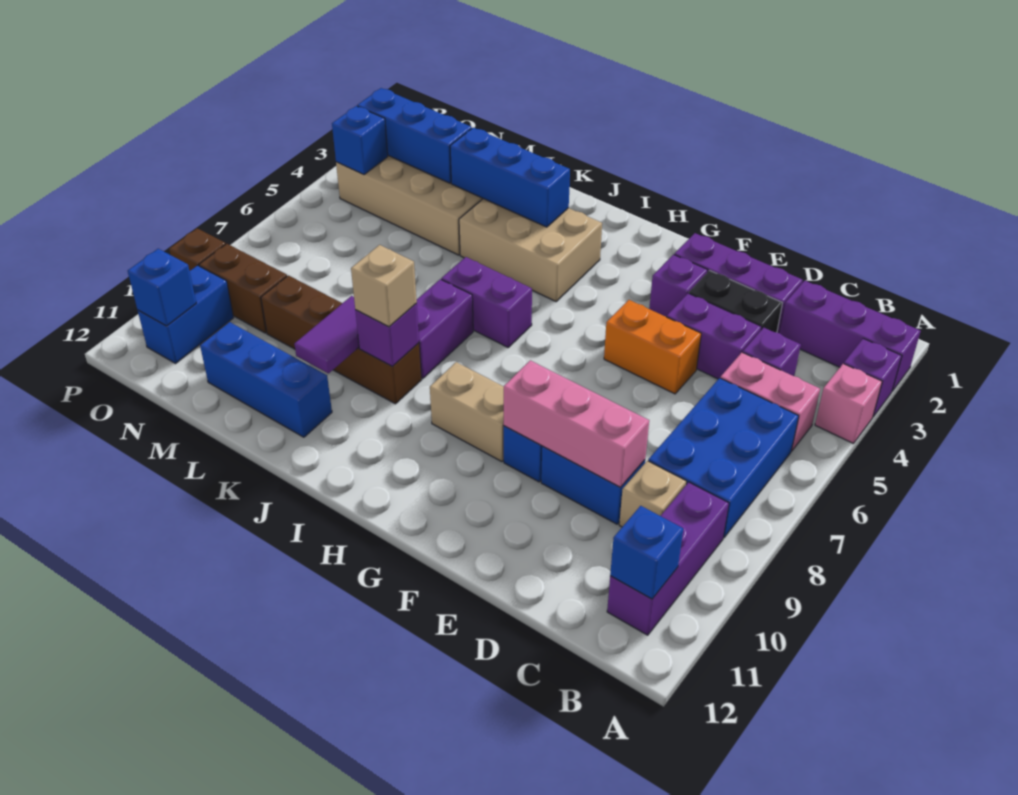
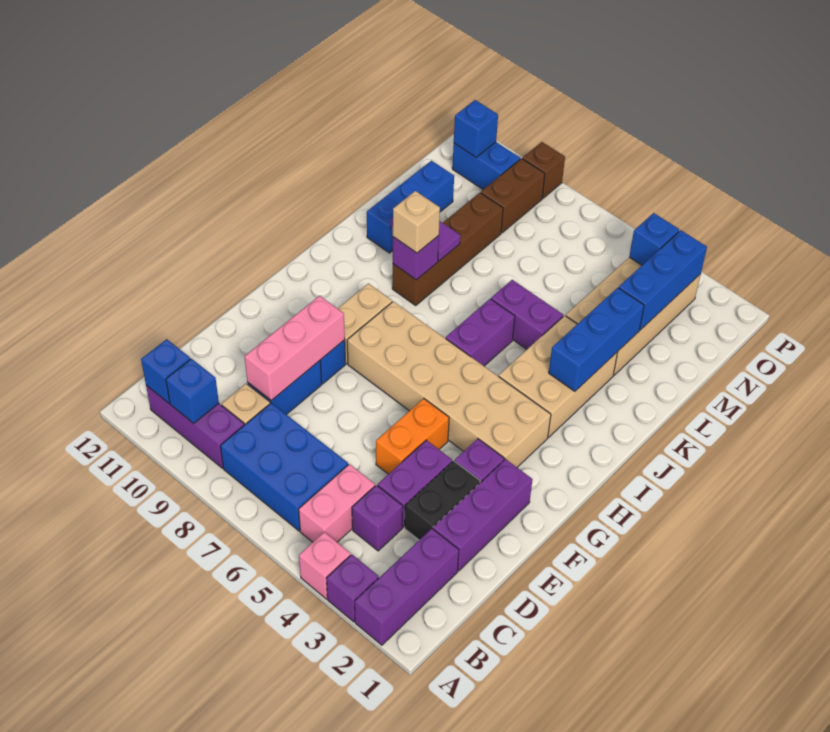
none -> blue 1x1 brick [166,359,219,423]
none -> tan 2x6 brick [347,301,551,467]
purple 1x2 brick [416,279,473,378] -> purple 1x2 brick moved to [491,280,563,349]

